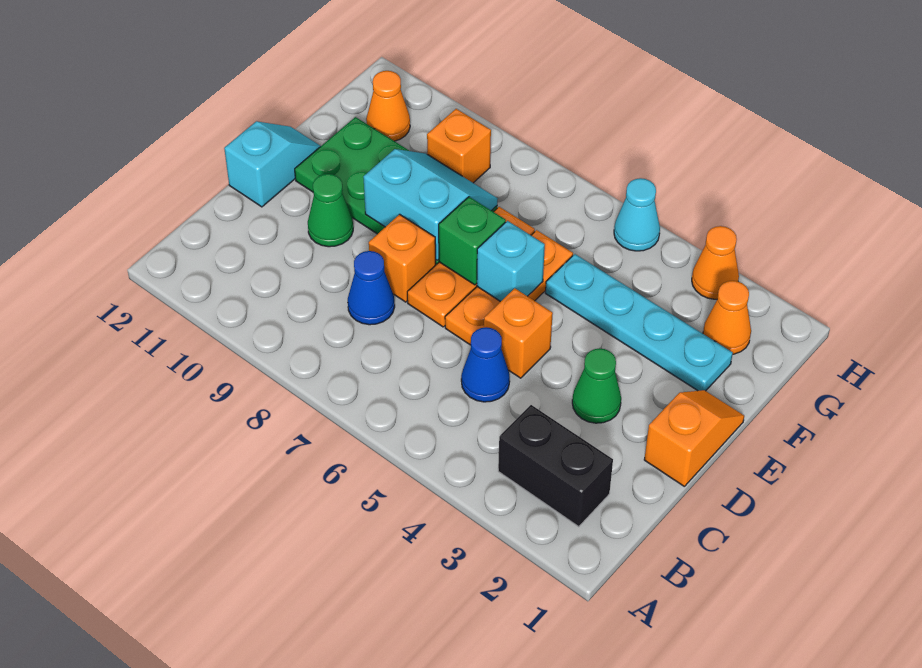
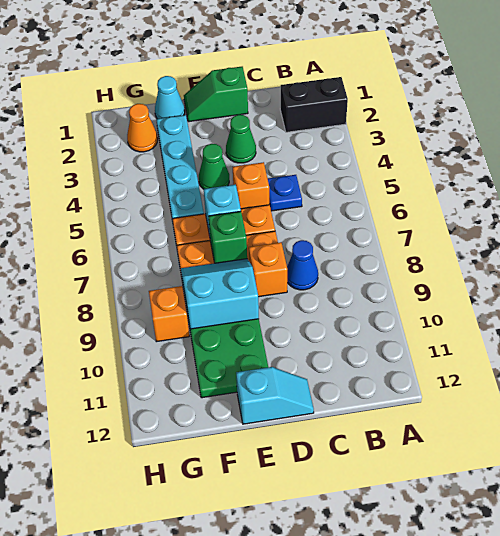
black 1x2 brick [498,405,613,527] -> black 1x2 brick turned to [280,77,348,132]
blue 1x1 cone [461,327,510,402] -> blue 1x1 plate [268,175,302,211]
orange 1x2 slope [644,390,744,486] -> green 1x2 slope [184,67,248,122]
green 1x1 cone [308,174,353,247] -> green 1x1 cone moved to [199,144,229,189]
cyan 1x2 slope [224,121,321,207] -> cyan 1x2 slope turned to [236,367,314,424]
cyan 2x2 slope [363,149,498,260] -> cyan 2x2 slope turned to [181,259,259,329]
orange 1x1 cone [366,71,410,141] -> none
orange 1x1 cone [692,226,739,299] -> none
cyan 1x1 cone [614,178,660,251] -> cyan 1x1 cone moved to [155,76,185,119]

